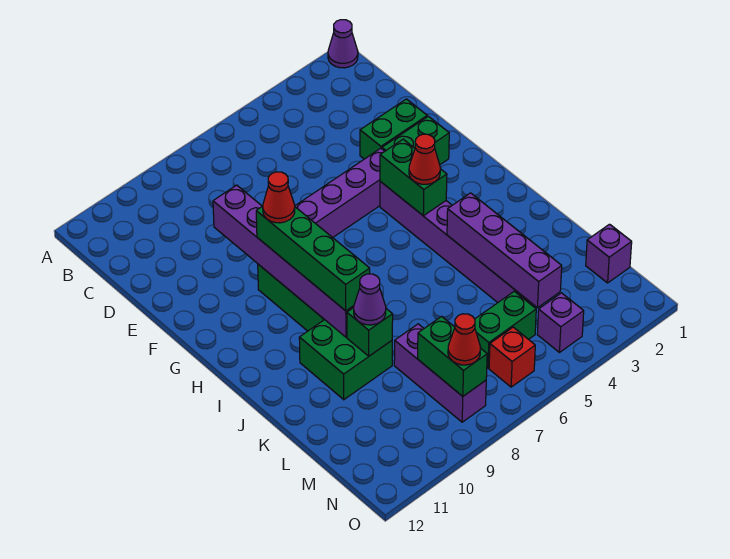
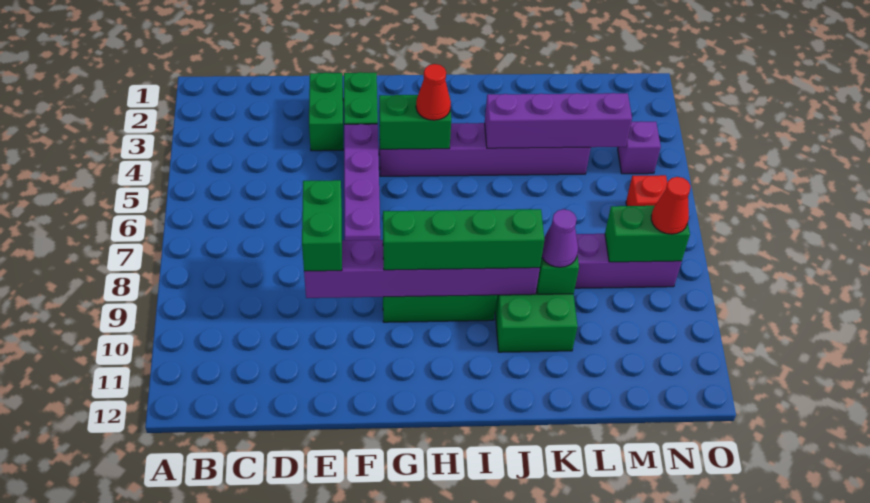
purple 1x1 cone [328,20,358,68] -> none
red 1x1 cone [263,172,295,223] -> none
purple 1x1 brick [586,224,632,283] -> none
green 1x2 brick [475,291,536,368] -> green 1x2 brick moved to [302,180,342,271]

